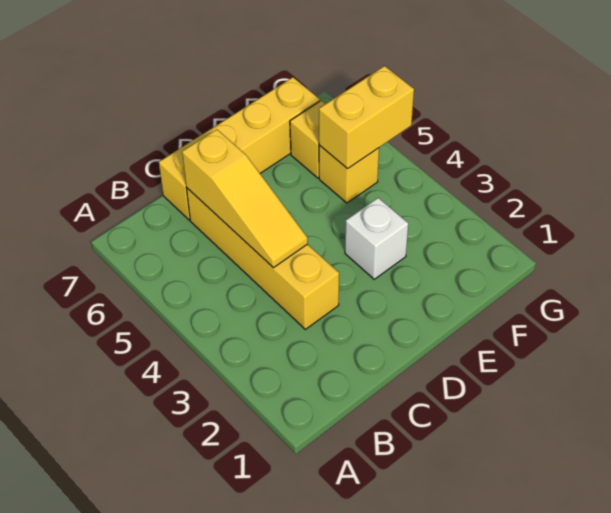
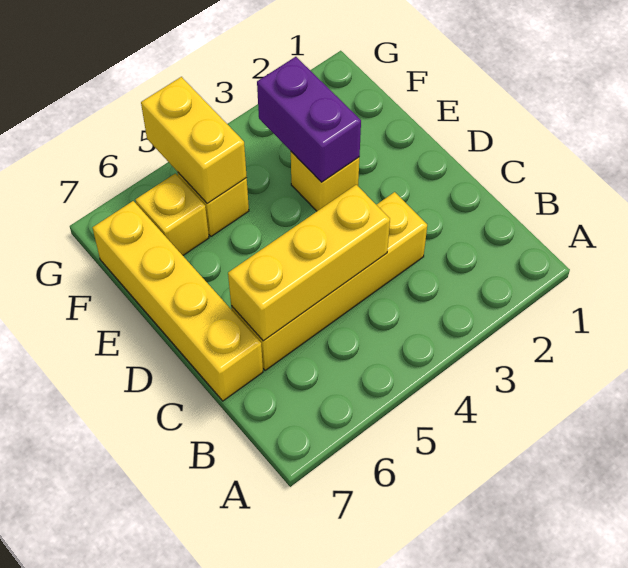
yellow 1x3 slope [182,129,308,268] -> yellow 1x3 brick [228,185,390,341]
white 1x1 brick [345,198,408,279] -> yellow 1x1 brick [291,152,359,211]
none -> purple 1x2 brick [257,57,361,182]

